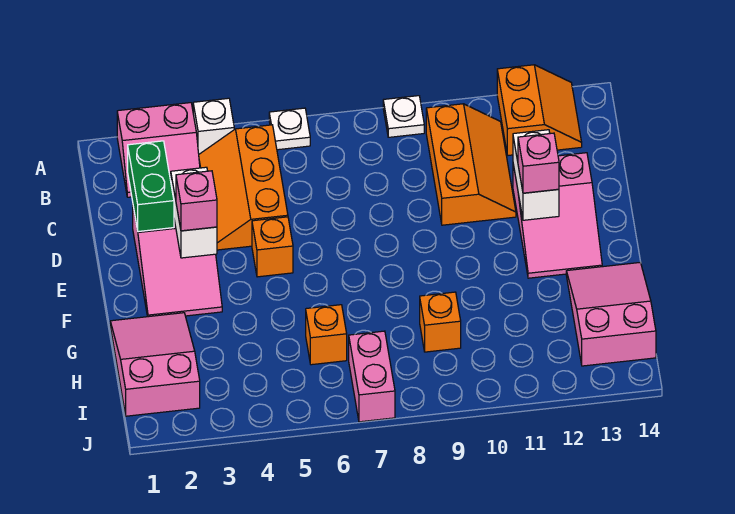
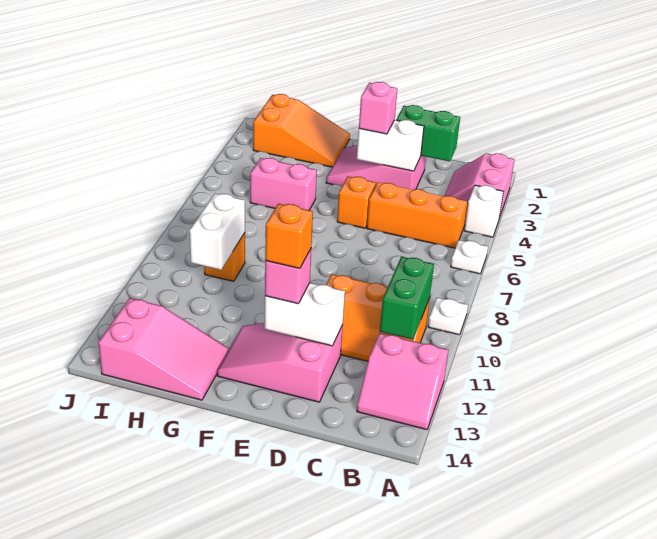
orange 2x2 slope [497,65,582,155] -> pink 2x2 slope [357,333,448,430]
none -> green 1x2 brick [380,257,434,340]
pink 2x3 slope [110,313,200,416] -> orange 2x3 slope [253,94,350,167]
orange 1x1 brick [306,305,347,365] -> orange 1x1 brick moved to [265,204,313,269]
none -> white 1x2 brick [190,194,245,270]
pink 1x2 brick [349,331,395,422] -> pink 1x2 brick moved to [250,158,317,210]

